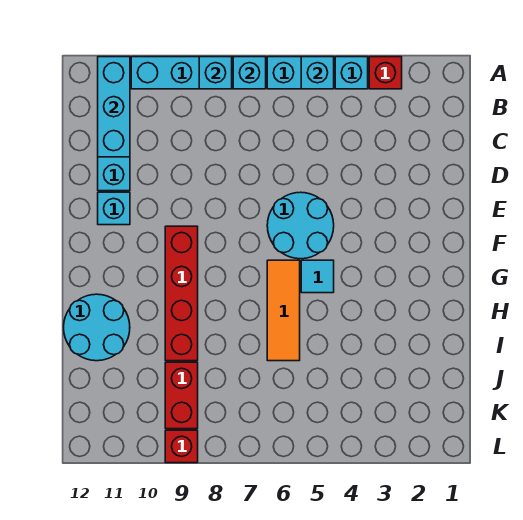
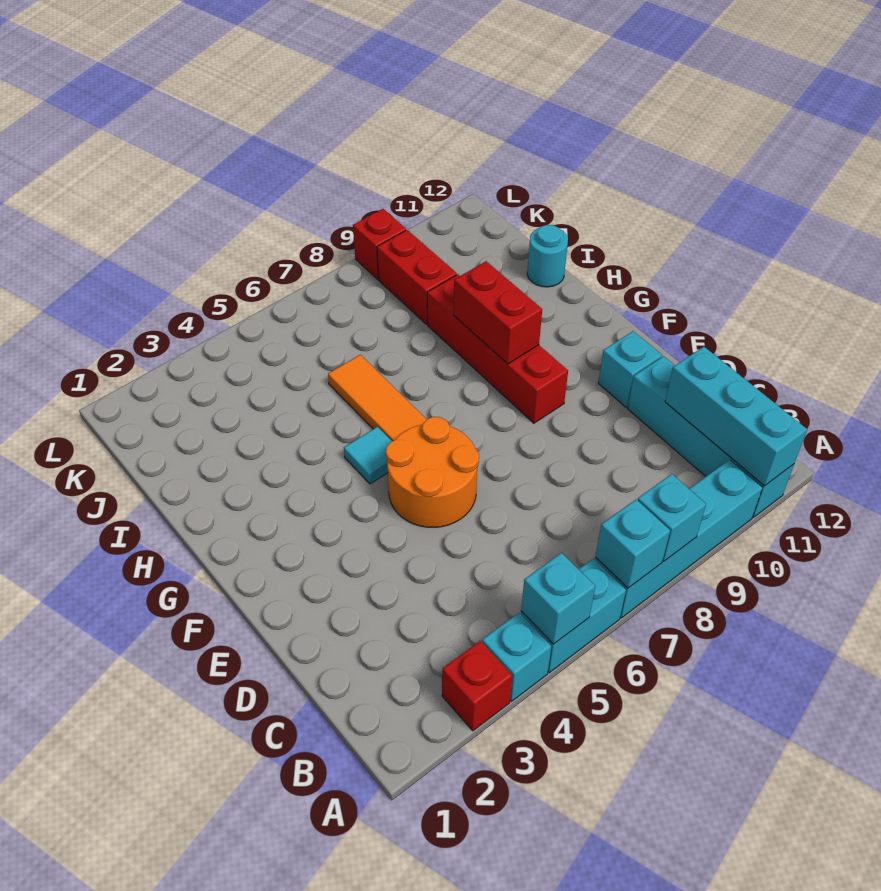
cyan 2x2 round brick [267,192,334,259] -> orange 2x2 round brick [386,417,479,527]
none -> red 1x2 brick [454,261,542,364]
cyan 2x2 round brick [64,294,130,361] -> cyan 1x1 round brick [527,225,568,287]

